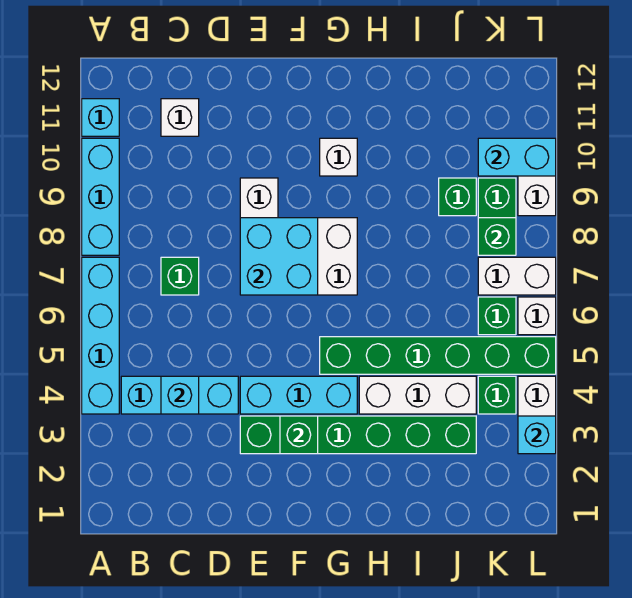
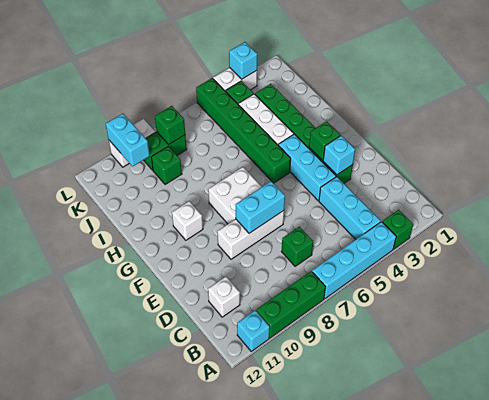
cyan 1x3 brick [82,138,119,255] -> green 1x3 brick [256,271,326,338]
cyan 1x1 brick [161,376,199,414] -> cyan 1x1 brick moved to [323,136,355,175]
cyan 2x2 brick [240,218,318,295] -> cyan 1x2 brick [236,181,285,233]
green 1x1 brick [478,297,516,335] -> green 1x1 brick moved to [382,210,413,249]
white 1x2 brick [478,257,556,295] -> none
white 1x1 brick [518,297,556,335] -> none

